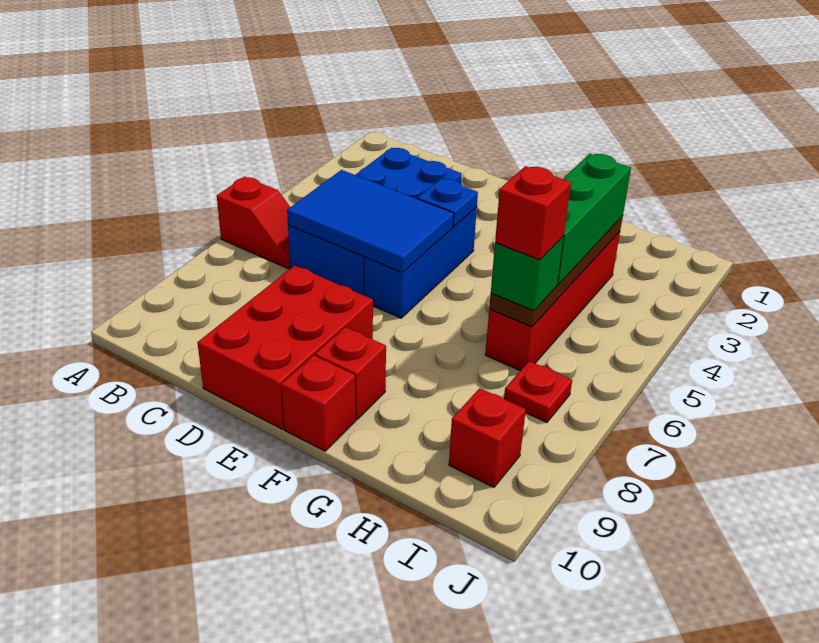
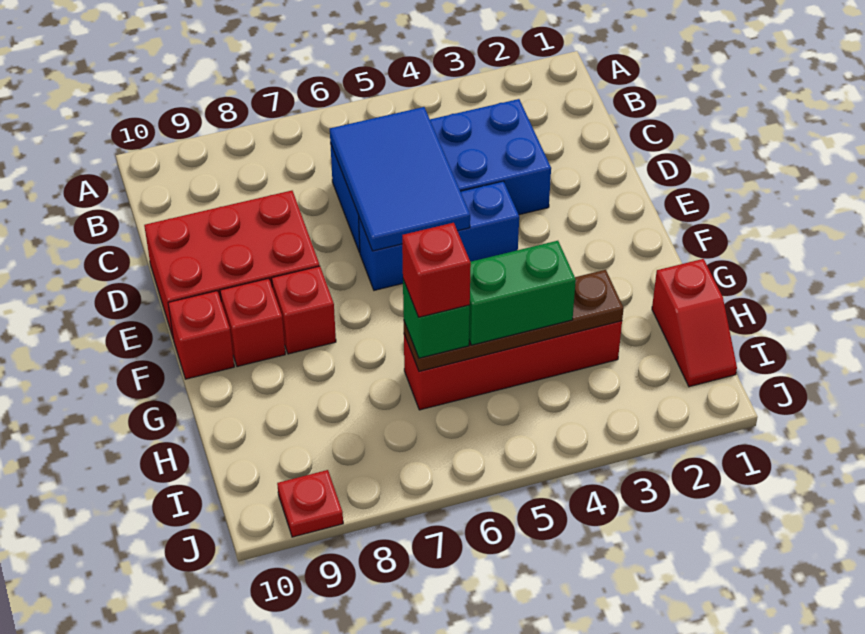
red 1x2 slope [217,177,290,269] -> red 1x2 slope moved to [652,259,737,387]
blue 1x1 plate [418,178,478,227] -> none
green 1x3 brick [558,154,631,284] -> green 1x2 brick [469,241,576,345]
red 1x1 plate [504,361,572,422] -> red 1x1 plate moved to [277,470,343,537]
red 1x1 brick [449,388,526,487] -> red 1x1 brick moved to [272,266,336,354]

